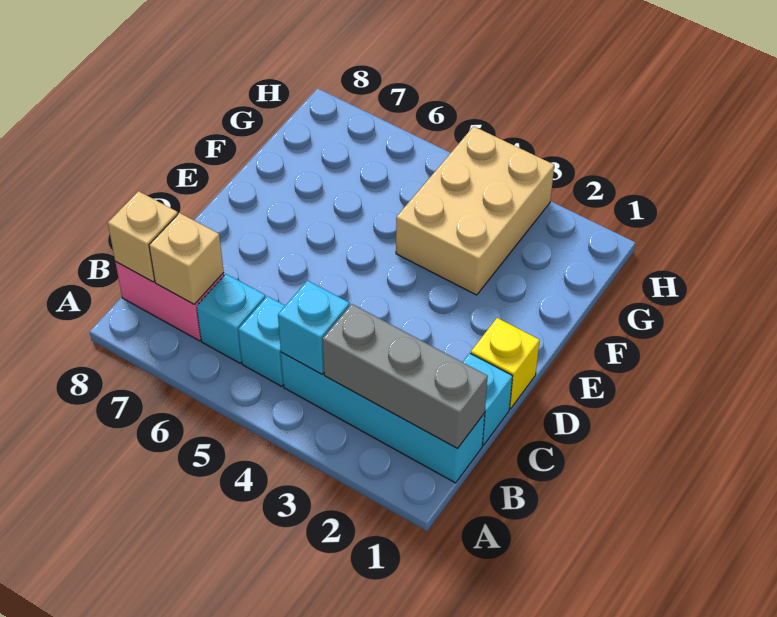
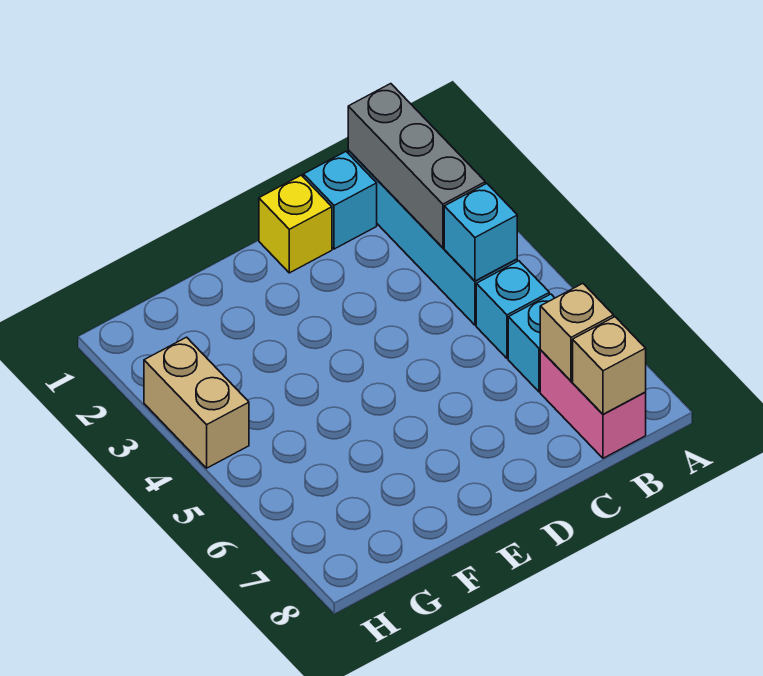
tan 2x3 brick [396,126,554,295] -> tan 1x2 brick [144,337,249,468]

